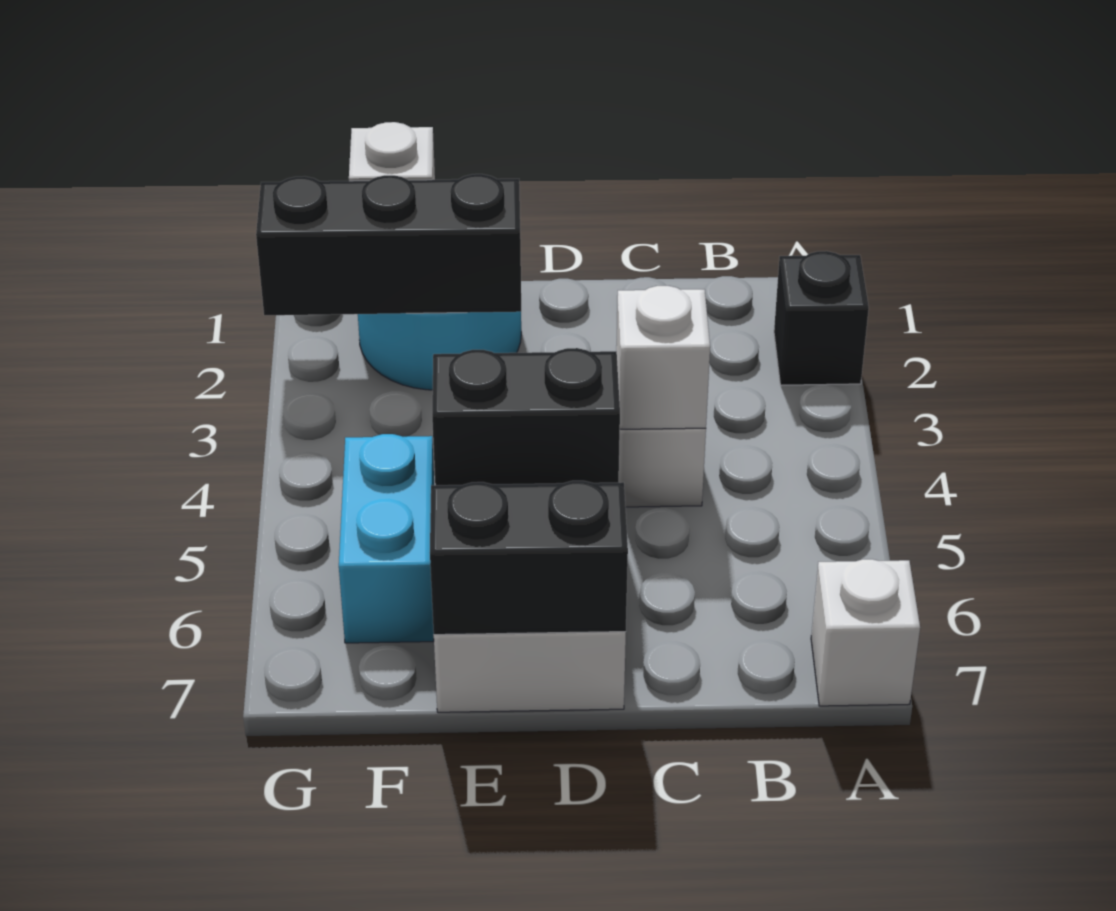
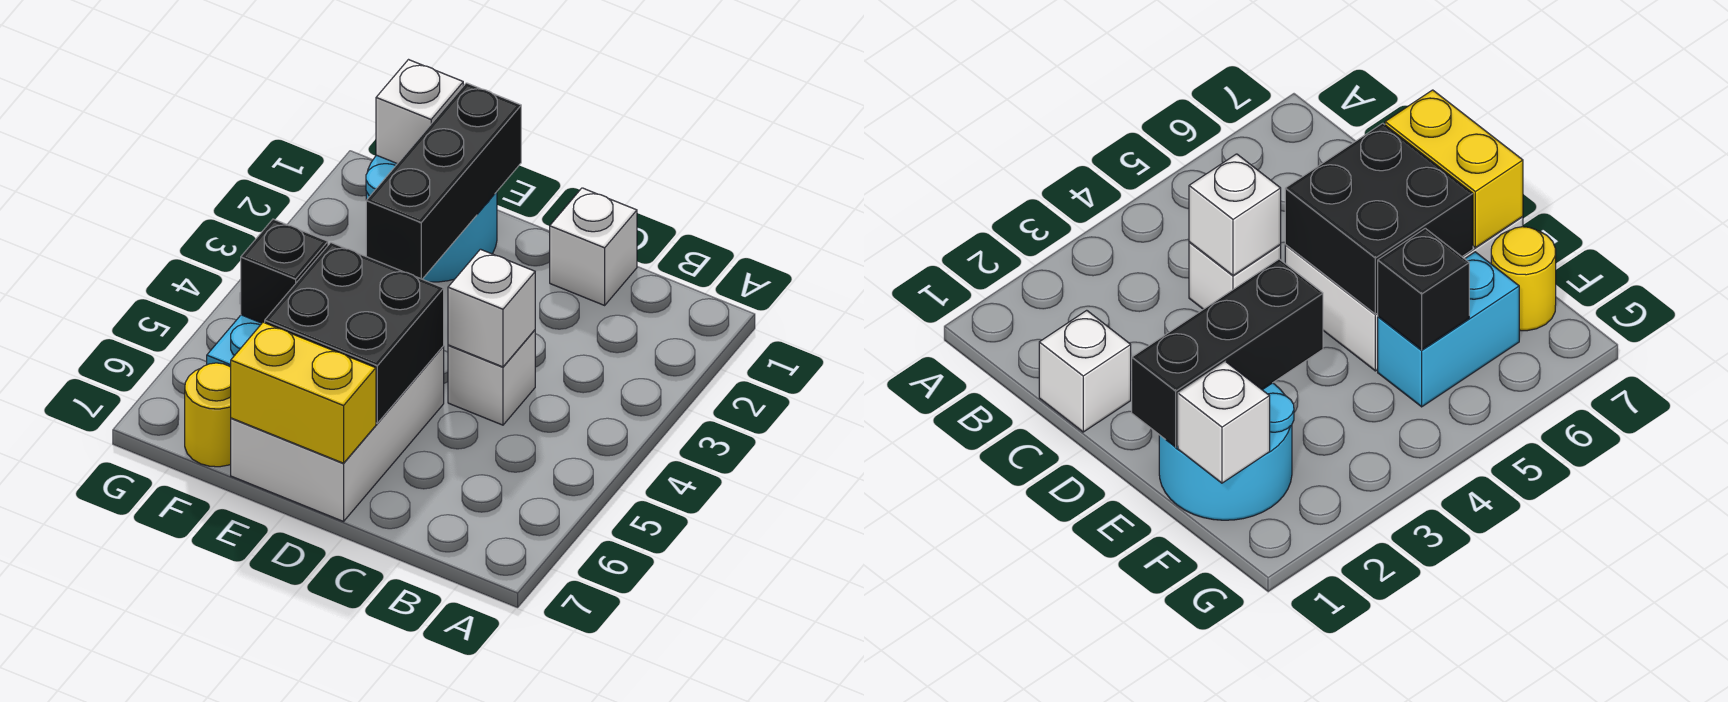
black 1x1 brick [774,251,869,385] -> black 1x1 brick moved to [240,219,328,323]
white 1x1 brick [811,559,920,706] -> white 1x1 brick moved to [550,188,637,305]
black 1x2 brick [432,348,620,485] -> black 2x2 brick [265,243,444,423]
black 1x2 brick [430,481,628,635] -> yellow 1x2 brick [231,322,376,463]
black 1x3 brick [256,174,521,315] -> black 1x3 brick turned to [366,83,521,279]
none -> yellow 1x1 round brick [185,363,231,467]

